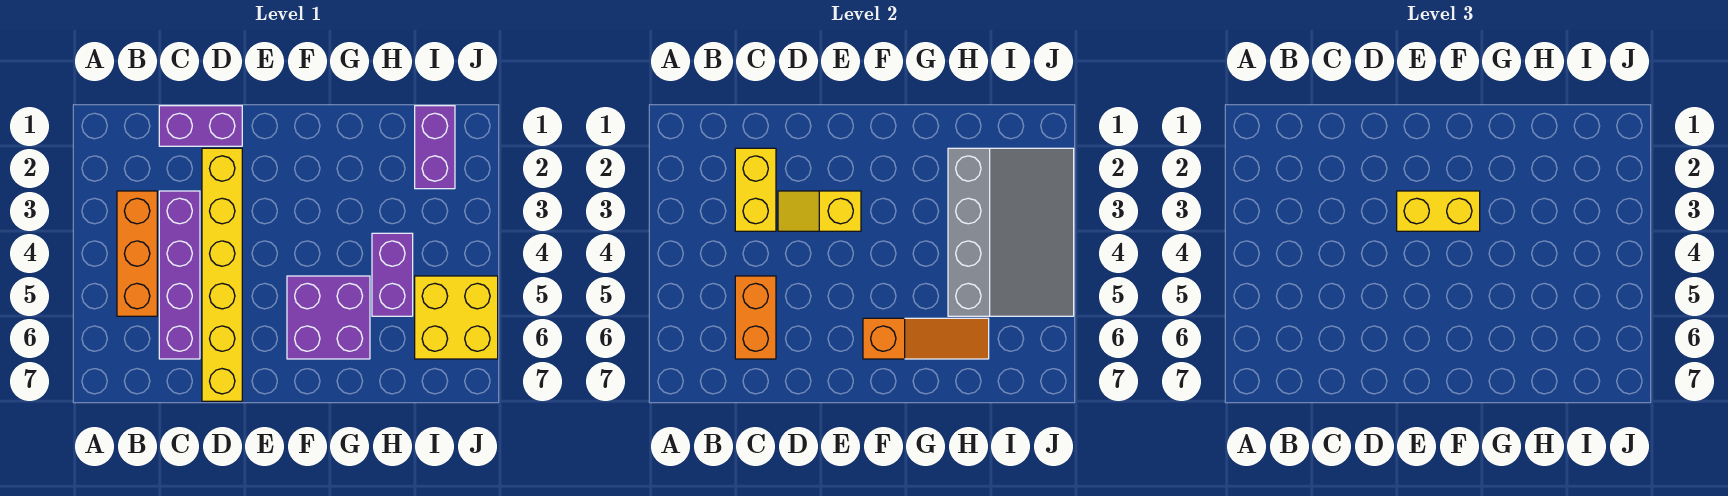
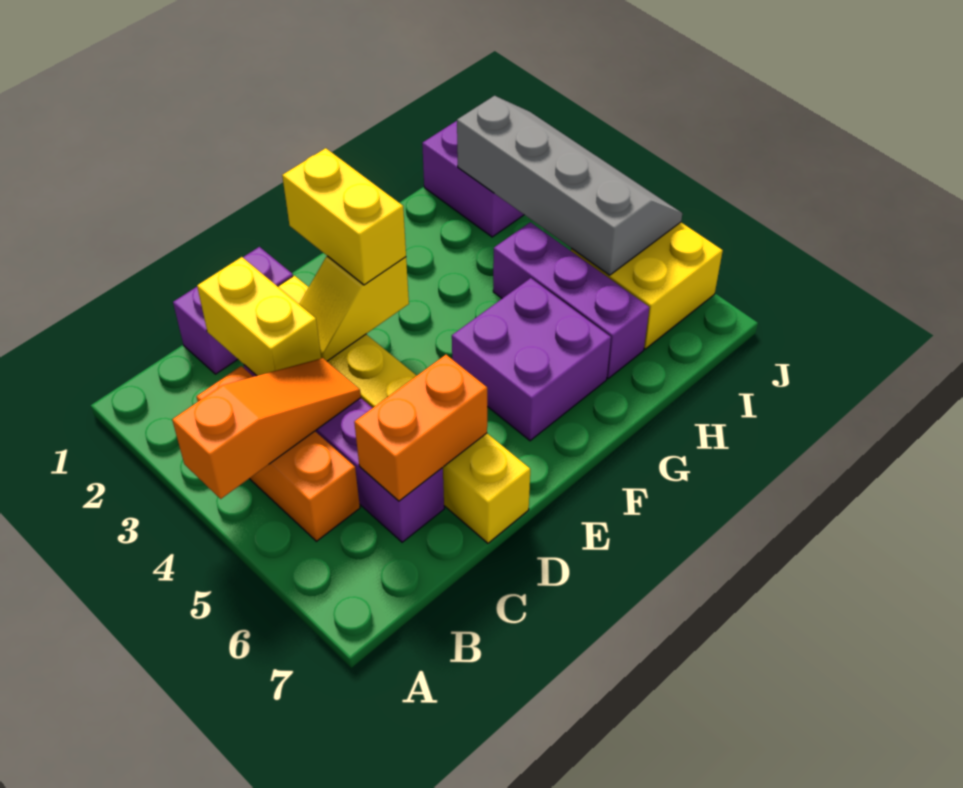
orange 1x2 brick [735,276,776,359] -> orange 1x2 brick turned to [354,355,487,501]
yellow 1x2 brick [1397,191,1480,231] -> yellow 1x2 brick turned to [282,148,406,285]
orange 1x3 slope [863,318,989,359] -> orange 1x3 slope moved to [172,358,361,499]
grey 3x4 slope [948,148,1074,316] -> grey 2x4 slope [457,96,682,275]
purple 1x2 brick [372,233,413,316] -> purple 1x3 brick [493,222,649,378]

